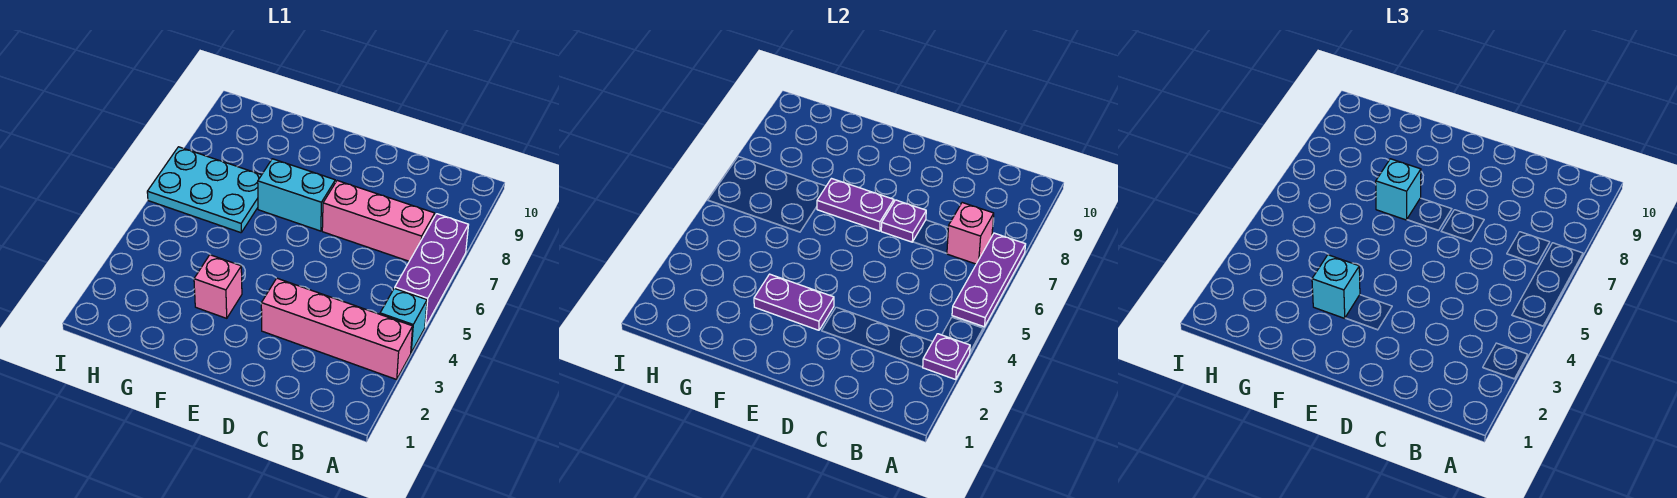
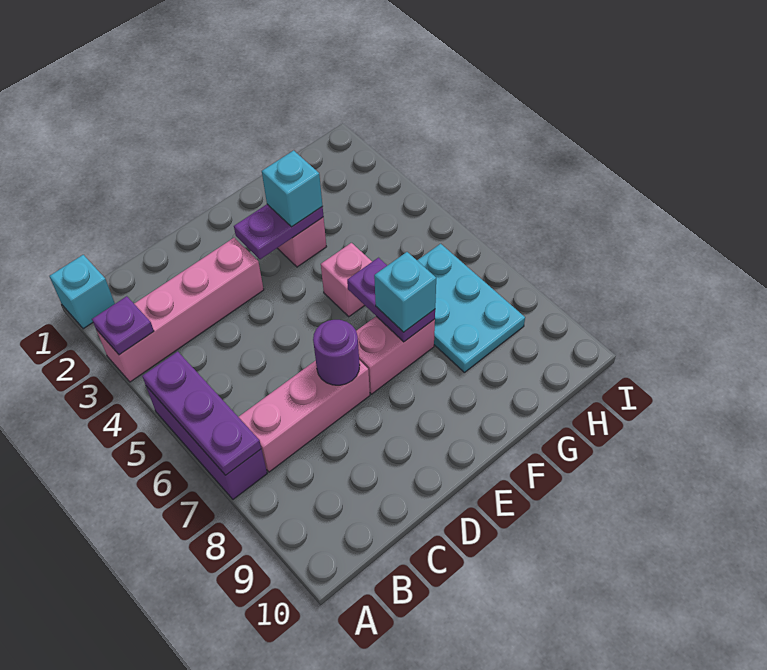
cyan 1x1 brick [380,288,427,352] -> cyan 1x1 brick moved to [50,255,115,329]
pink 1x1 brick [947,203,994,264] -> pink 1x1 brick moved to [321,243,372,317]
purple 1x1 plate [881,200,926,242] -> purple 1x1 round brick [313,320,360,385]
cyan 1x2 brick [258,159,335,231] -> pink 1x2 brick [356,316,435,394]
purple 1x2 plate [817,179,894,231] -> purple 1x2 plate turned to [347,258,435,342]
cyan 2x3 plate [147,147,261,233] -> cyan 2x3 plate turned to [417,244,525,372]

